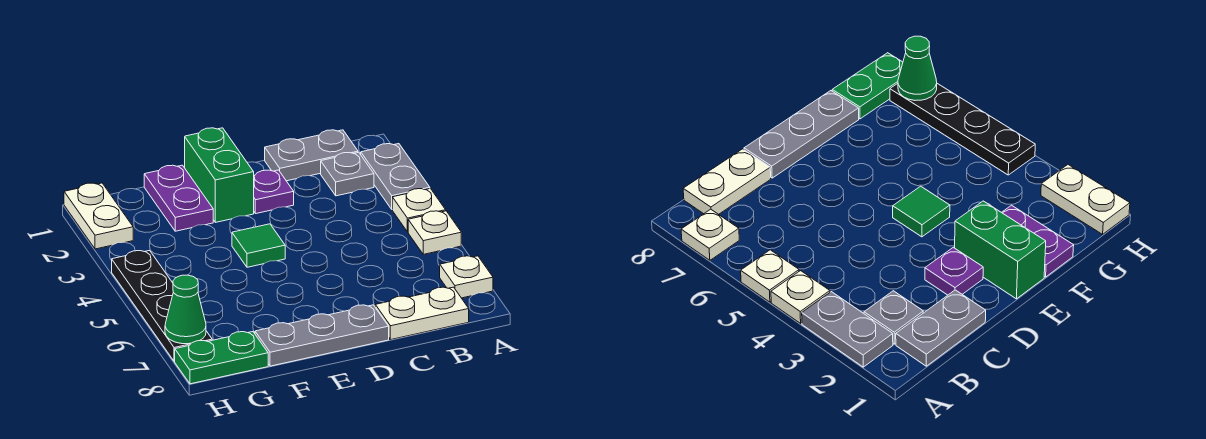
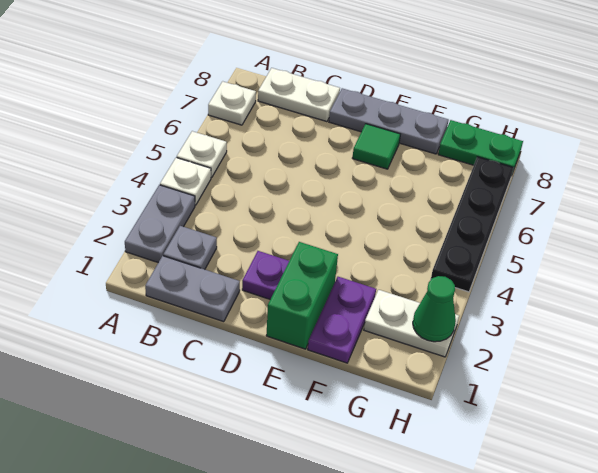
green 1x1 tile [232,224,285,267] -> green 1x1 tile moved to [353,124,400,169]
white 1x2 plate [64,183,133,249] -> white 1x2 plate turned to [364,290,459,357]
green 1x1 cone [165,275,206,344] -> green 1x1 cone moved to [413,276,456,342]

